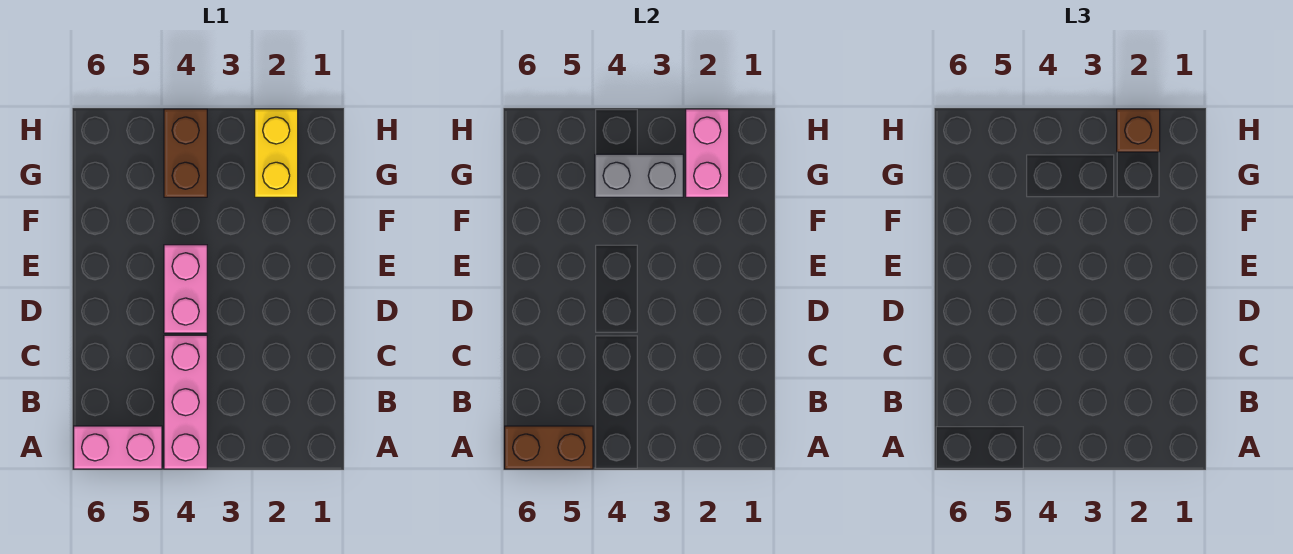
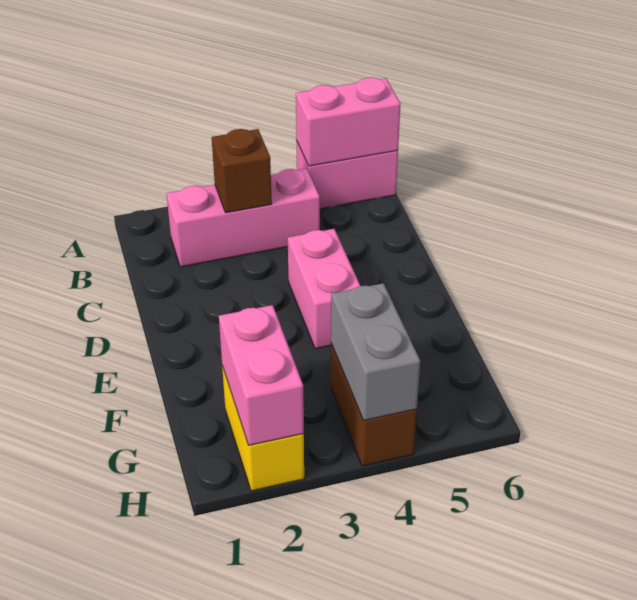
pink 1x3 brick [164,335,207,469] -> pink 1x3 brick turned to [166,168,320,267]
brown 1x2 brick [505,426,593,469] -> pink 1x2 brick [296,77,400,166]
grey 1x2 brick [595,154,683,197] -> grey 1x2 brick turned to [331,283,420,420]
brown 1x1 brick [1117,109,1160,152] -> brown 1x1 brick moved to [212,129,272,213]

